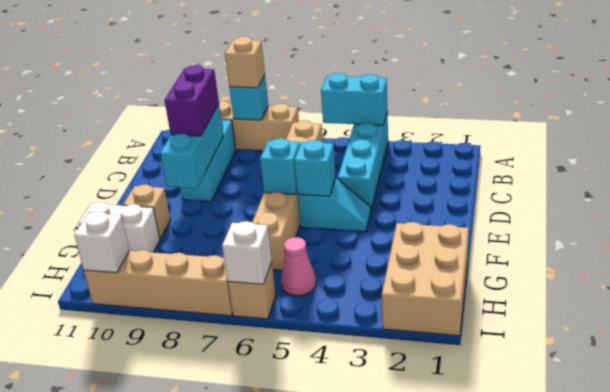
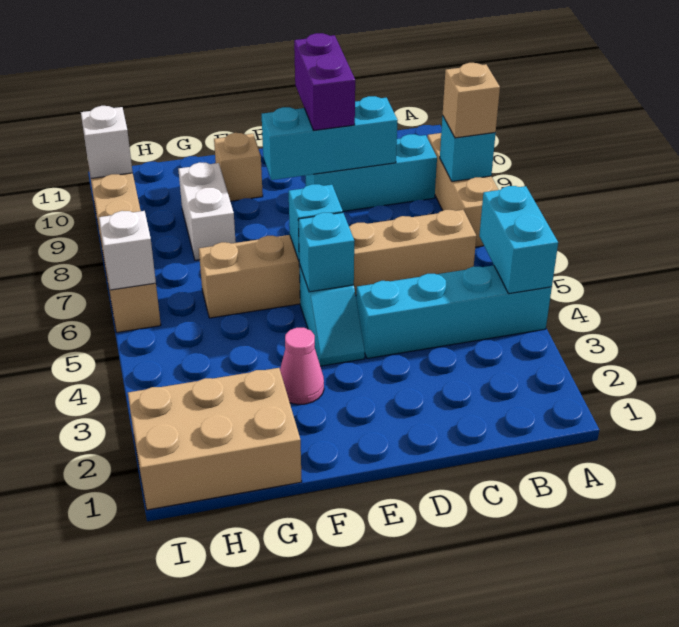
purple 1x2 brick [165,65,219,136] -> purple 1x2 brick turned to [294,33,355,130]
white 1x2 brick [78,202,160,252] -> white 1x2 brick moved to [178,162,236,260]
pink 1x1 cone [281,237,316,296] -> pink 1x1 cone moved to [280,328,324,404]

